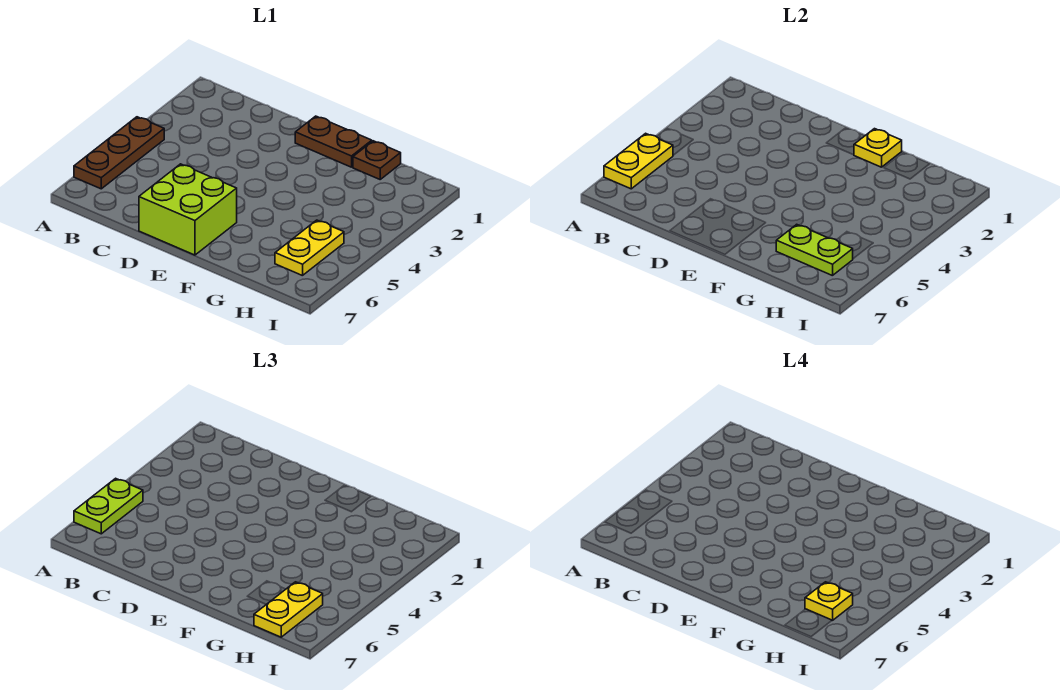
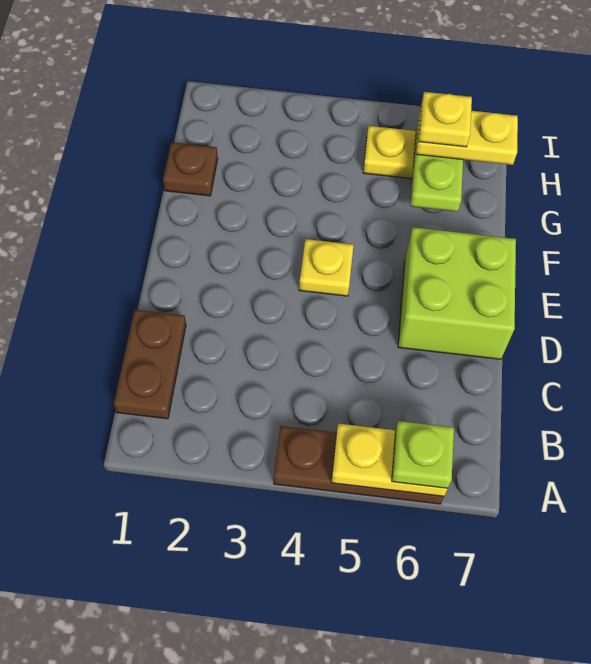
lime 1x2 plate [74,478,143,534] -> lime 1x1 plate [392,421,454,488]
brown 1x2 plate [295,116,372,167] -> brown 1x2 plate moved to [114,310,186,419]
yellow 1x1 plate [854,129,902,167] -> yellow 1x1 plate moved to [299,239,354,296]

